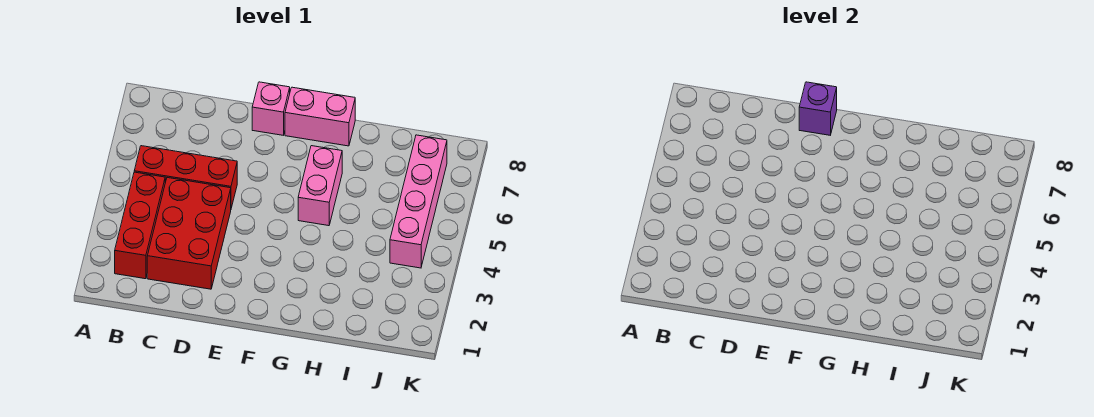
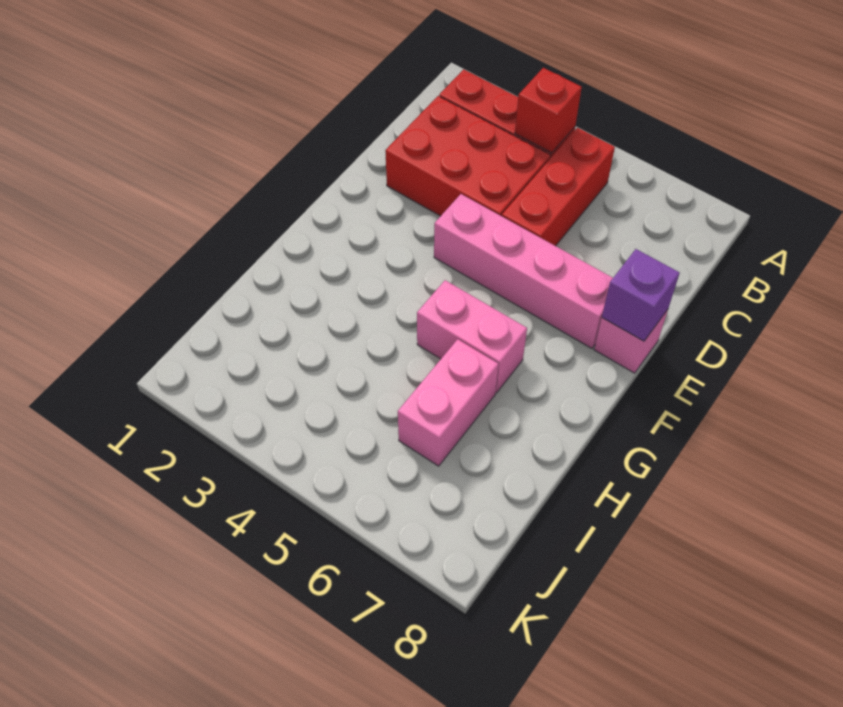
none -> red 1x1 brick [515,68,582,153]
pink 1x2 brick [285,87,355,146] -> pink 1x2 brick moved to [398,339,499,466]
pink 1x4 brick [390,135,447,268] -> pink 1x4 brick moved to [434,194,613,348]

